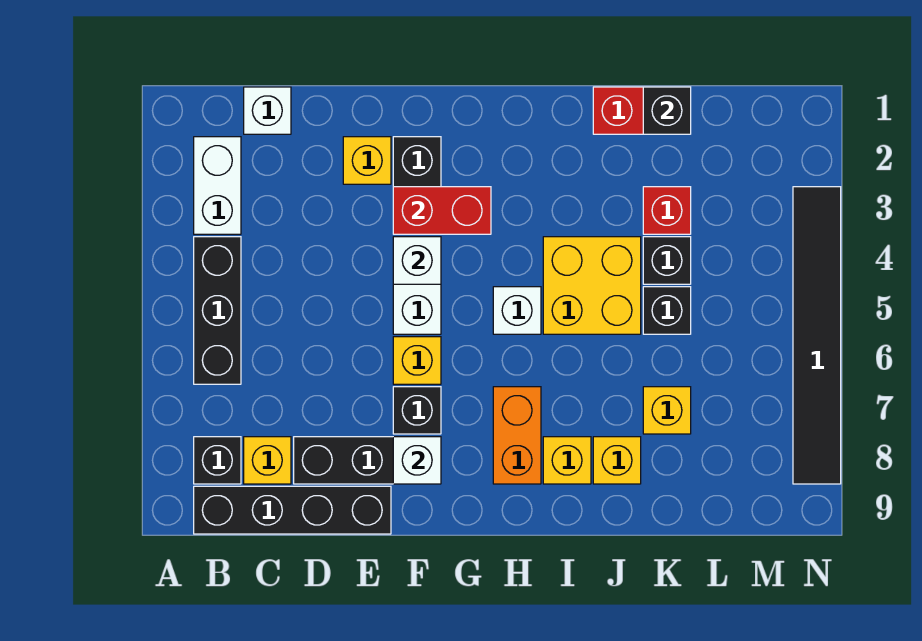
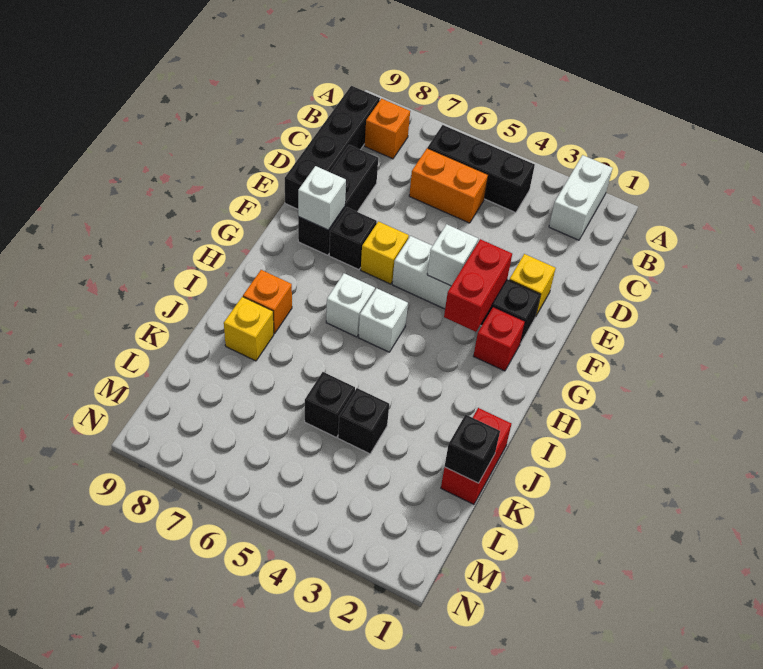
white 1x2 brick [194,137,241,234] -> white 1x2 brick turned to [549,155,613,240]
black 1x1 brick [194,437,241,484] -> orange 1x1 brick [365,99,410,159]
white 1x1 brick [244,87,291,134] -> white 1x1 brick moved to [326,273,375,337]
yellow 1x1 brick [244,437,291,484] -> none
orange 1x2 brick [493,387,541,484] -> orange 1x2 brick moved to [409,148,488,223]
yellow 2x2 brick [543,237,641,334] -> none
yellow 1x1 brick [543,437,591,484] -> orange 1x1 brick [243,270,292,334]
red 1x1 brick [643,187,691,234] -> red 1x1 brick moved to [474,307,525,371]
yellow 1x1 brick [643,387,691,434] -> none
black 1x6 tile [793,187,841,484] -> none

